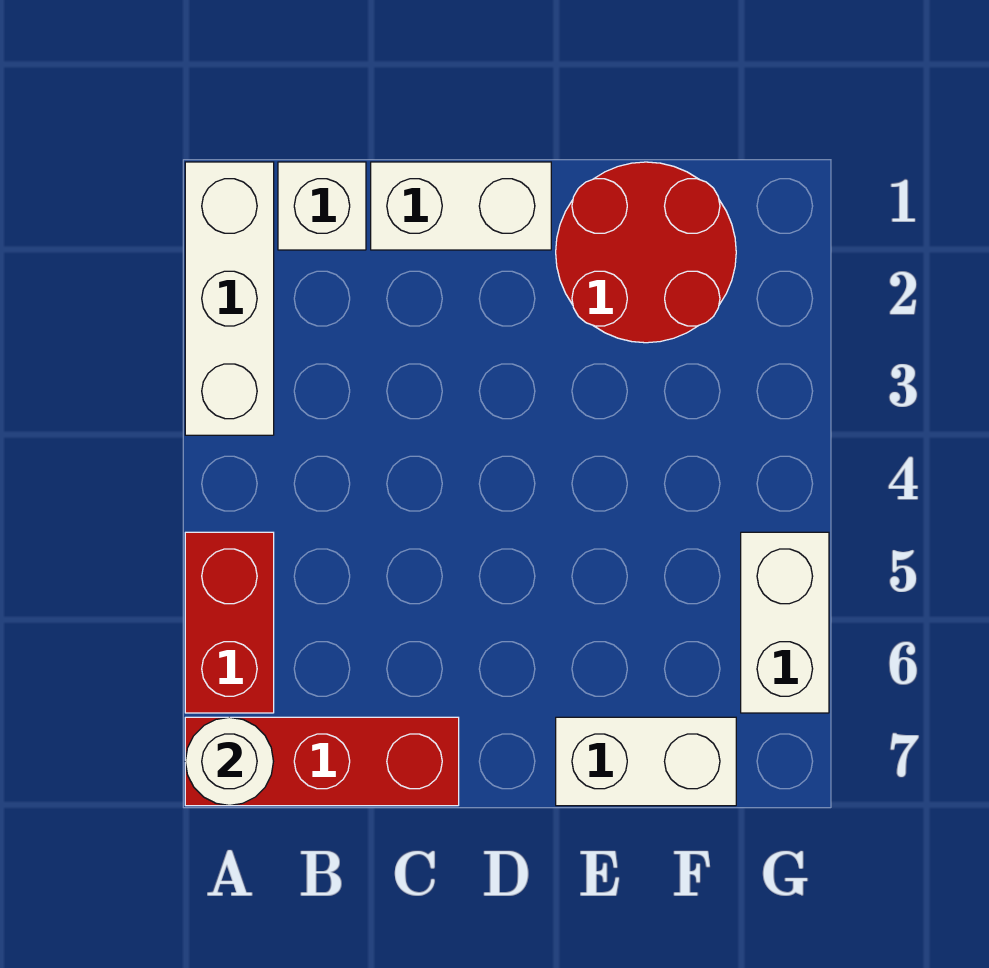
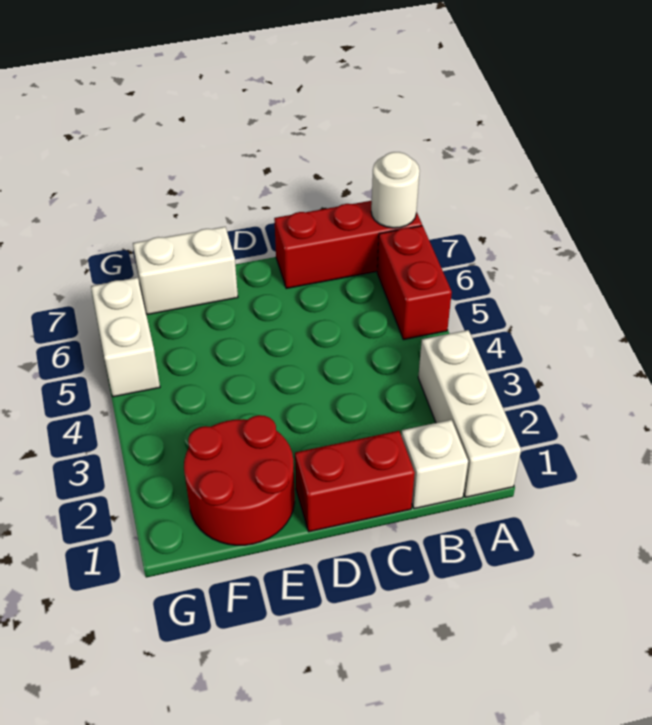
white 1x2 brick [371,162,551,250] -> red 1x2 brick [295,431,415,532]

